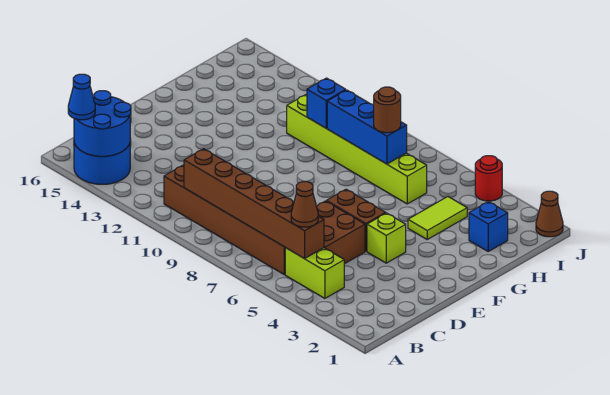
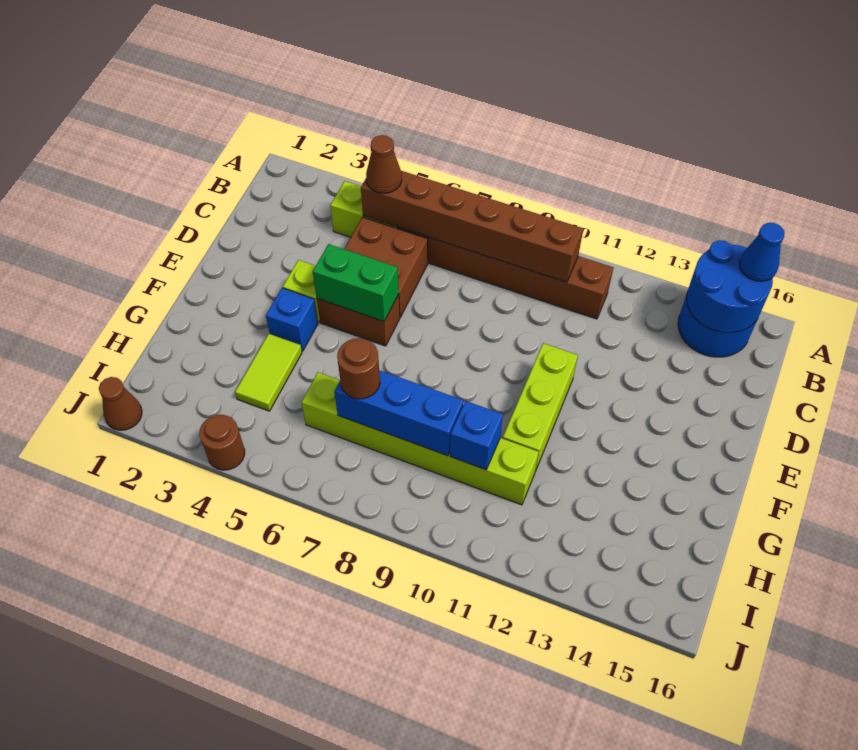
none -> green 1x2 brick [313,244,399,321]
none -> lime 1x3 brick [503,343,578,471]
blue 1x1 brick [469,202,508,251] -> blue 1x1 brick moved to [266,288,318,351]
red 1x1 round brick [475,156,502,201] -> brown 1x1 round brick [199,415,245,470]

